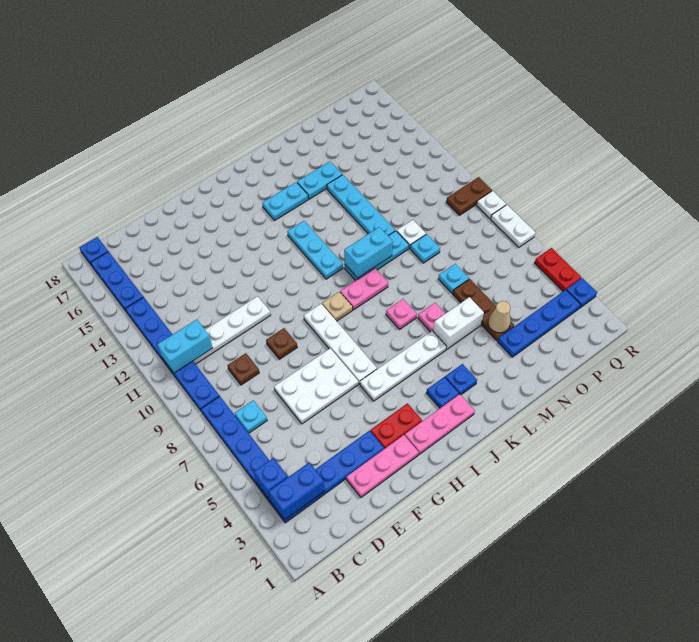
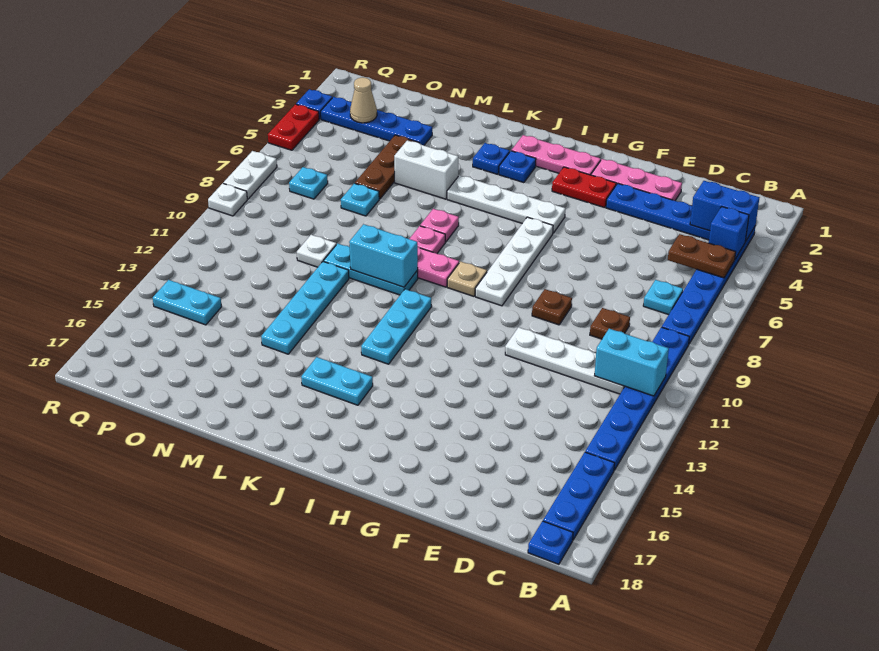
white 2x3 plate [274,348,358,424] -> none
pink 1x1 plate [418,303,446,332] -> pink 1x1 plate moved to [410,226,445,253]
cyan 1x2 plate [297,162,342,199] -> cyan 1x2 plate moved to [153,280,222,325]
tan 1x1 cone [488,301,511,333] -> tan 1x1 cone moved to [350,77,377,123]
cyan 1x1 plate [410,234,440,263] -> cyan 1x1 plate moved to [289,167,328,199]
brown 1x2 plate [446,177,492,215] -> brown 1x2 plate moved to [668,234,736,278]

